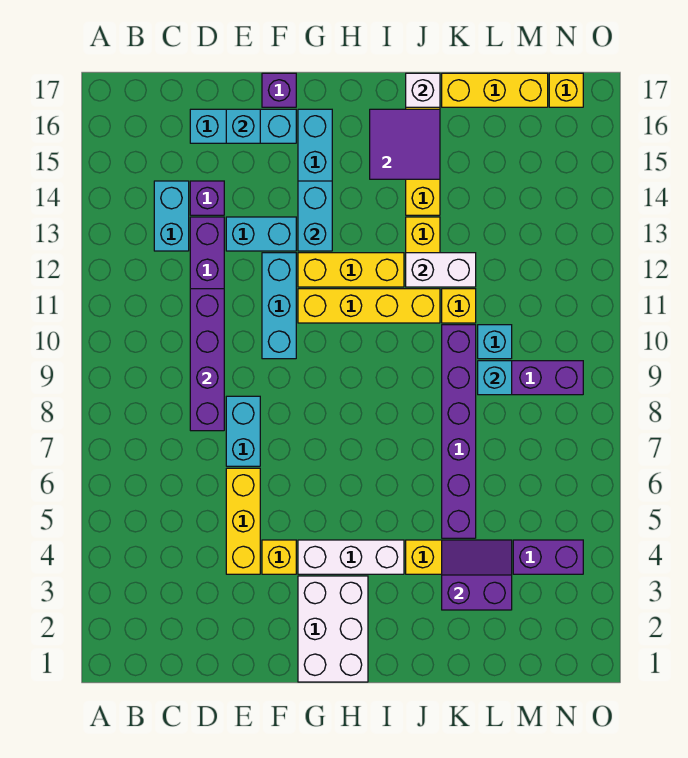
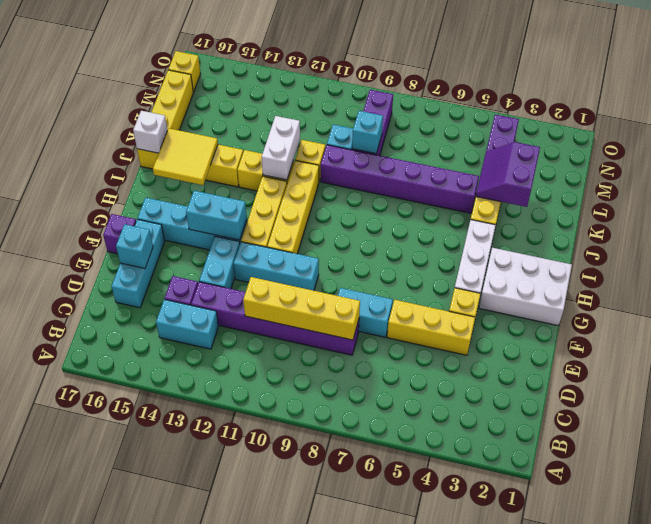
purple 1x4 brick [190,289,224,431] -> yellow 1x4 brick [243,277,360,340]
purple 2x2 tile [370,109,440,179] -> yellow 2x2 tile [153,128,218,185]

